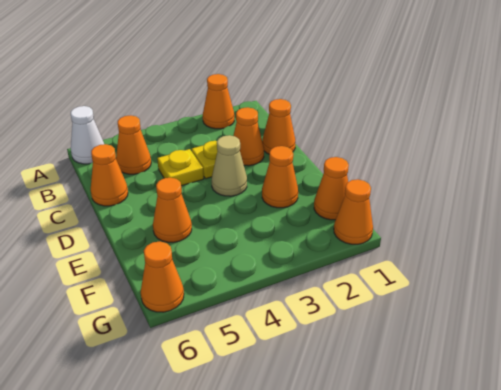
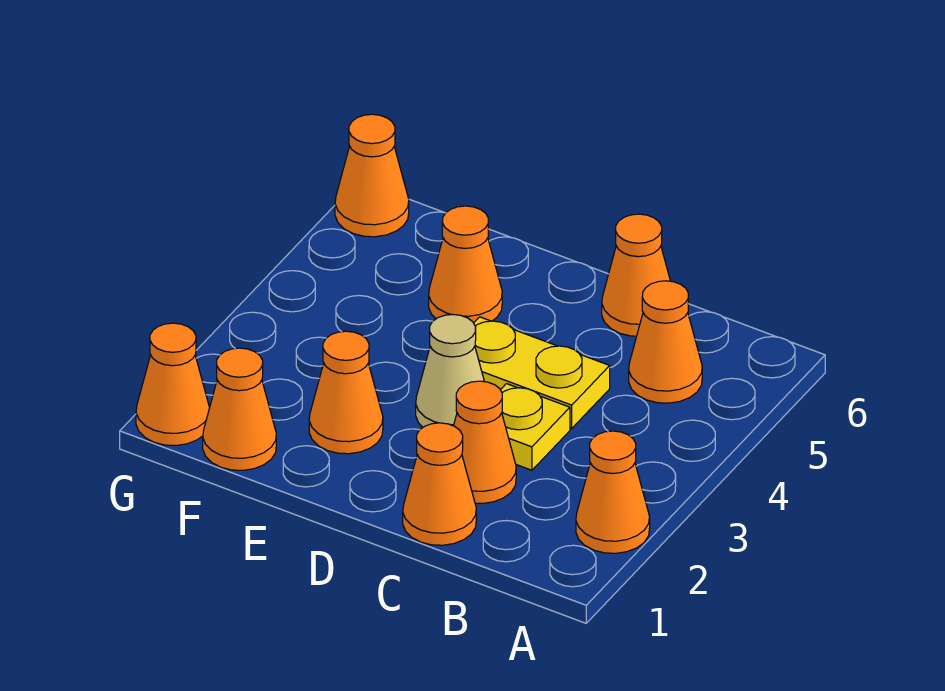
white 1x1 cone [71,106,104,164] -> none
yellow 1x1 plate [157,149,204,186] -> yellow 1x2 plate [474,317,610,428]

